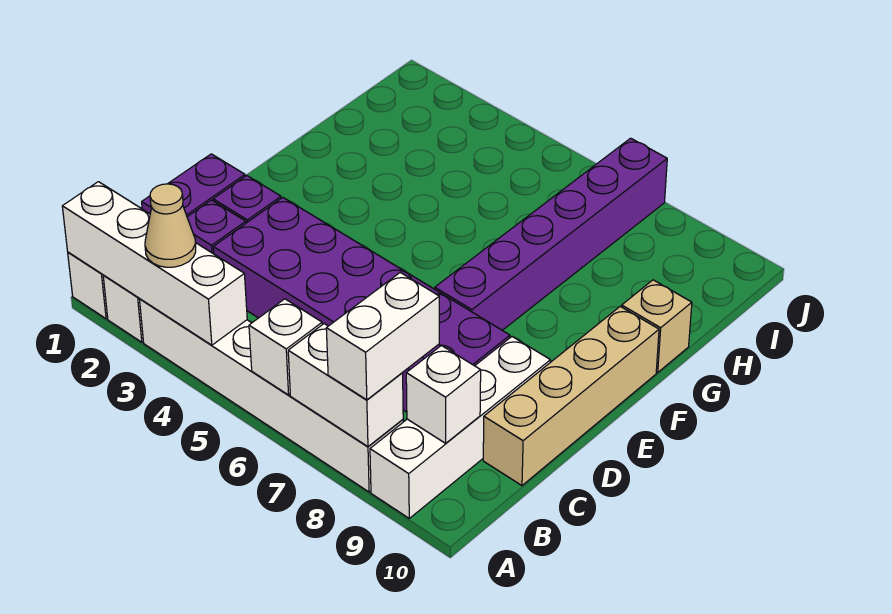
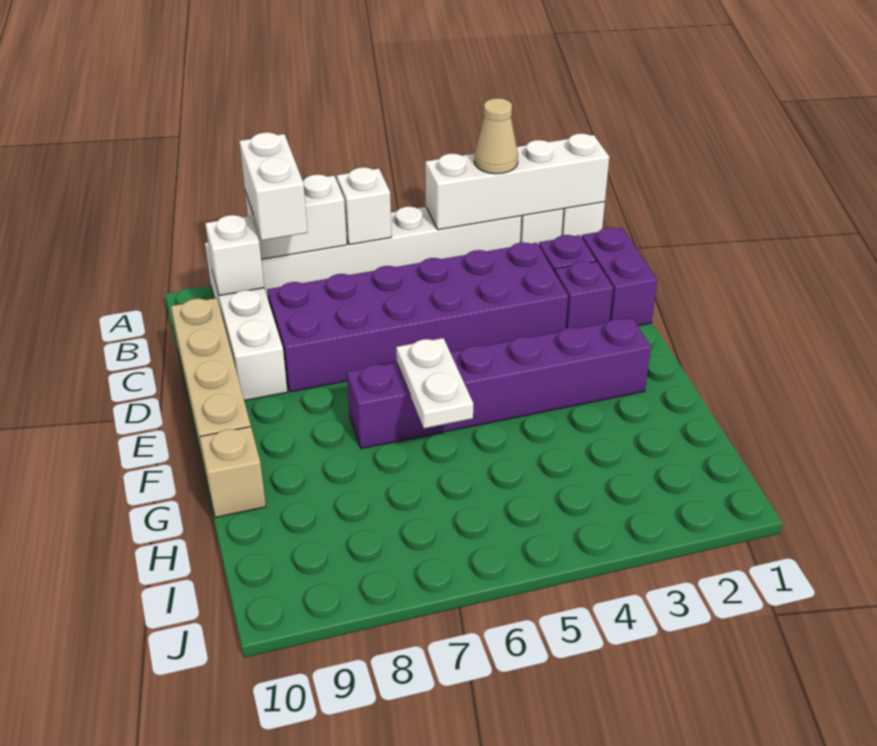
purple 1x6 brick [435,138,667,330] -> purple 1x6 brick turned to [347,318,651,449]
none -> white 1x2 plate [396,338,473,428]

